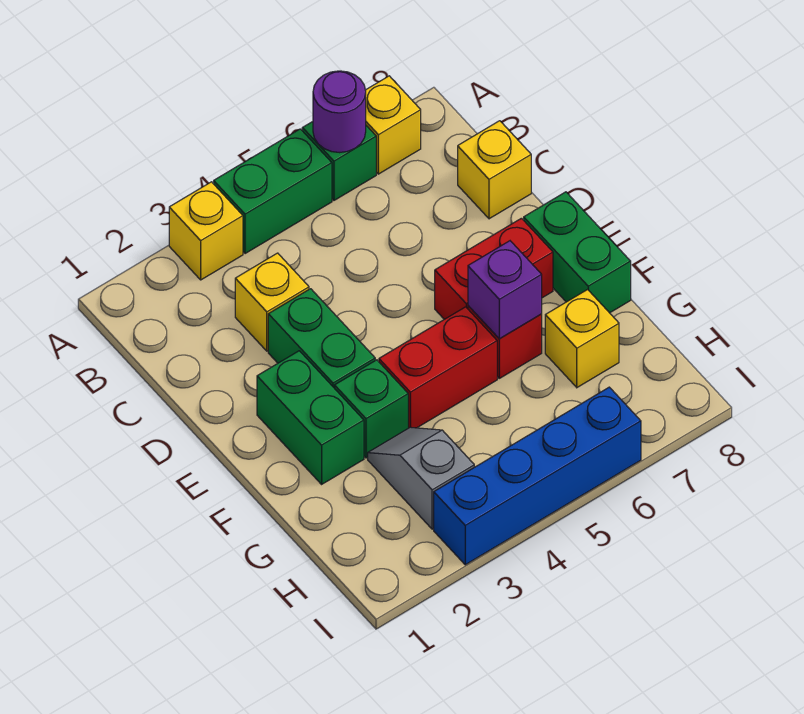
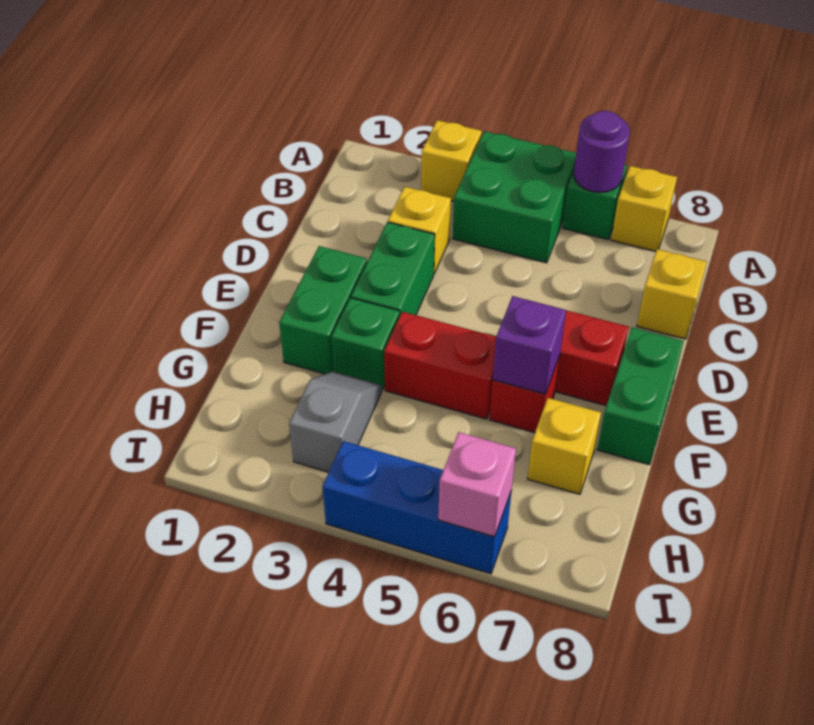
green 1x2 brick [214,129,332,254] -> green 2x2 brick [453,131,576,263]
blue 1x4 brick [434,387,641,565] -> blue 1x3 brick [323,441,511,574]
none -> pink 1x1 brick [438,432,516,537]

